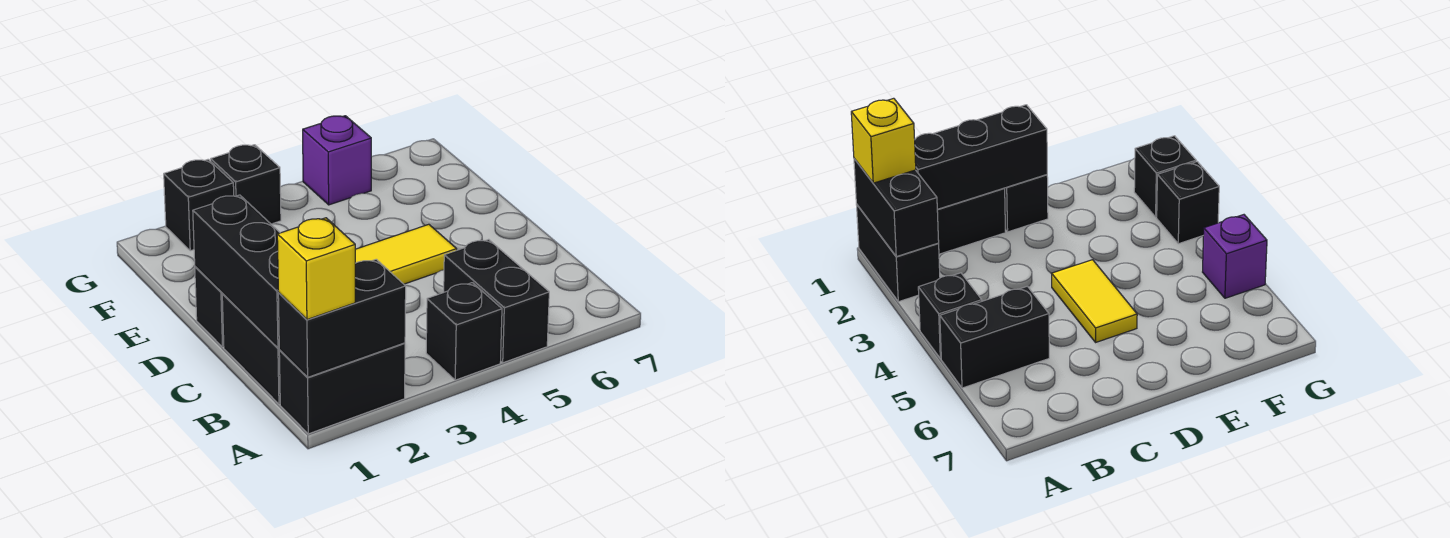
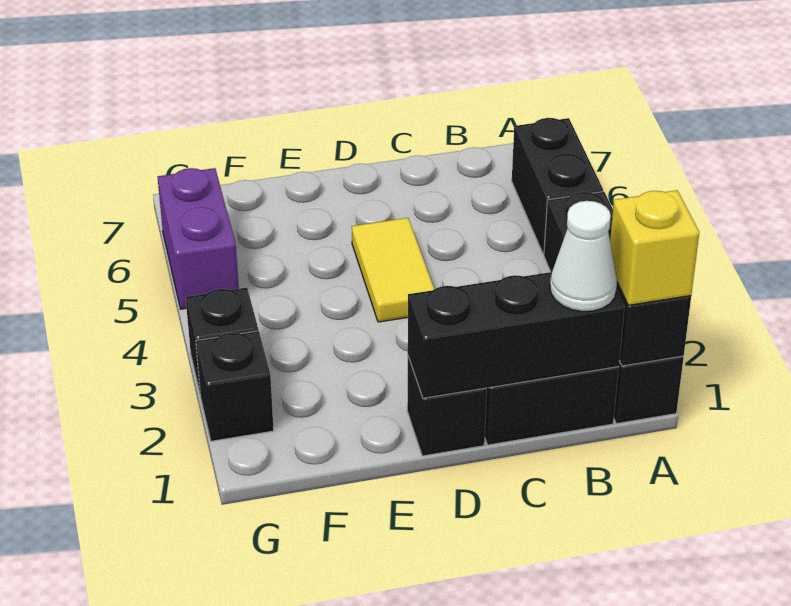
black 1x2 brick [444,239,549,363] -> black 1x2 brick turned to [512,118,603,254]
none -> white 1x1 cone [550,201,617,311]
purple 1x1 brick [303,116,371,205] -> purple 1x2 brick [158,168,239,309]

